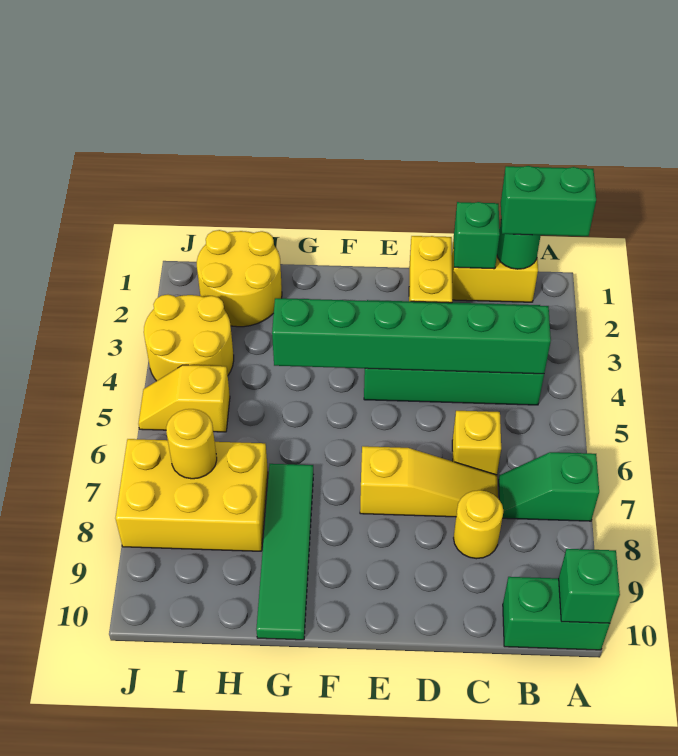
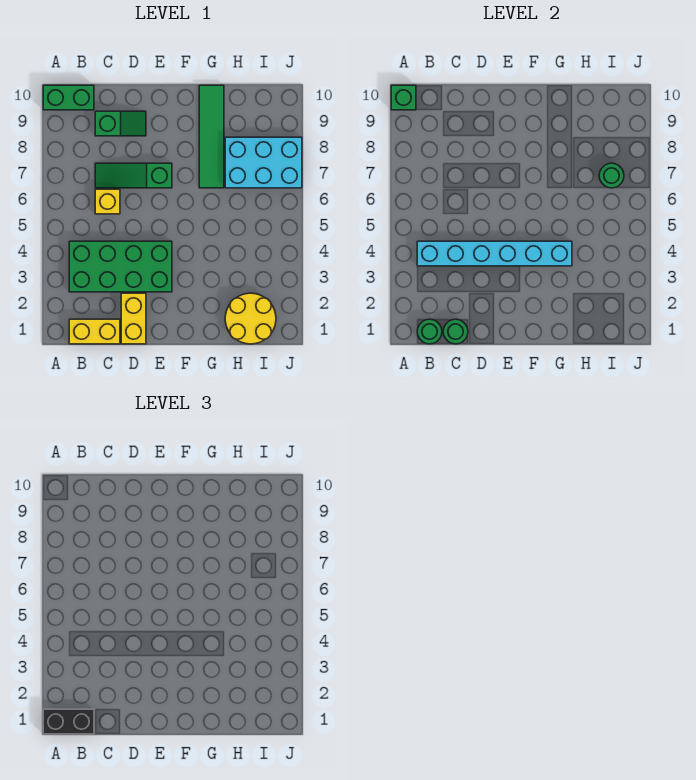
green 1x2 brick [501,166,596,236] -> black 1x2 brick [43,709,94,734]
green 1x2 slope [499,452,599,521] -> green 1x2 slope moved to [95,111,146,136]
green 1x6 brick [272,298,551,374] -> cyan 1x6 brick [417,241,572,266]
green 1x1 brick [454,202,500,269] -> green 1x1 round brick [443,319,468,344]
yellow 1x3 slope [360,446,498,517] -> green 1x3 slope [95,163,172,188]
yellow 1x1 round brick [454,490,503,559] -> none
yellow 2x3 brick [116,439,268,551] -> cyan 2x3 brick [225,137,302,188]
yellow 2x2 round brick [144,295,234,381] -> none
yellow 1x2 slope [138,365,230,432] -> none
yellow 1x1 round brick [166,409,217,479] -> green 1x1 round brick [599,163,624,188]

